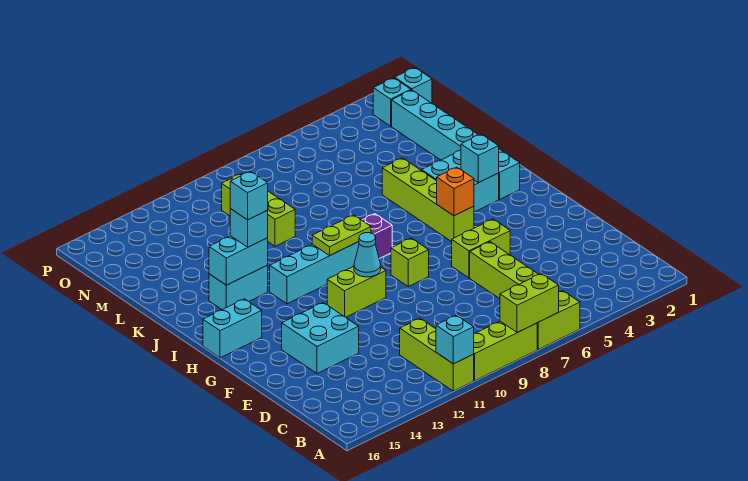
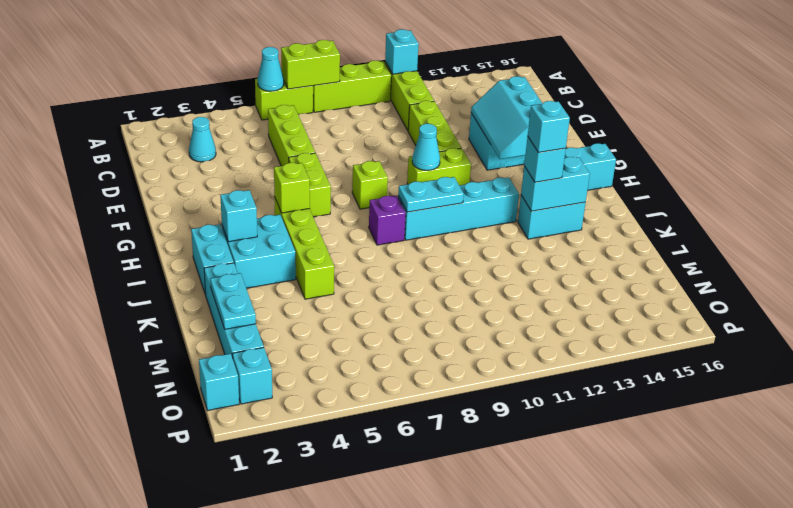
none -> cyan 1x1 cone [258,47,284,91]
none -> cyan 1x1 cone [189,117,216,162]
none -> cyan 2x3 slope [471,76,543,159]
lime 1x2 brick [452,219,510,278] -> lime 1x2 brick turned to [289,153,331,217]
orange 1x1 brick [437,167,474,216] -> lime 1x1 brick [274,163,310,213]
lime 1x2 plate [312,215,371,256] -> cyan 1x2 plate [398,177,464,212]
none -> cyan 1x2 plate [210,273,256,329]
lime 1x3 brick [222,173,295,246] -> lime 1x3 brick moved to [408,101,461,152]

